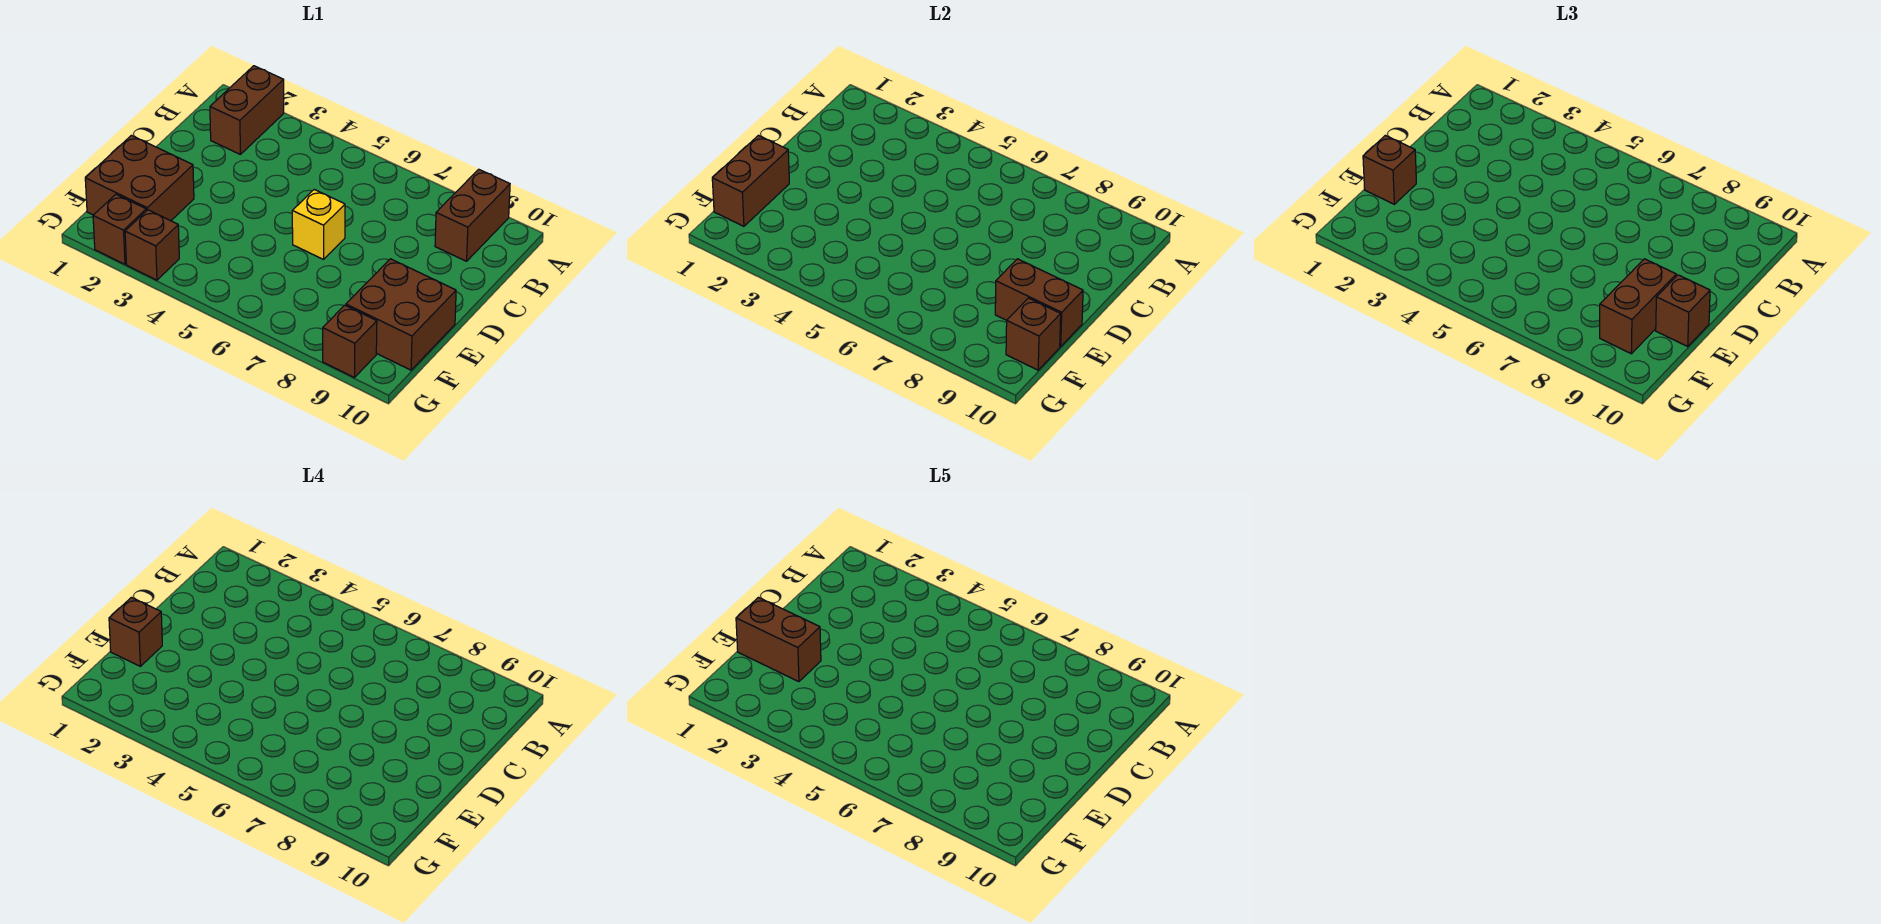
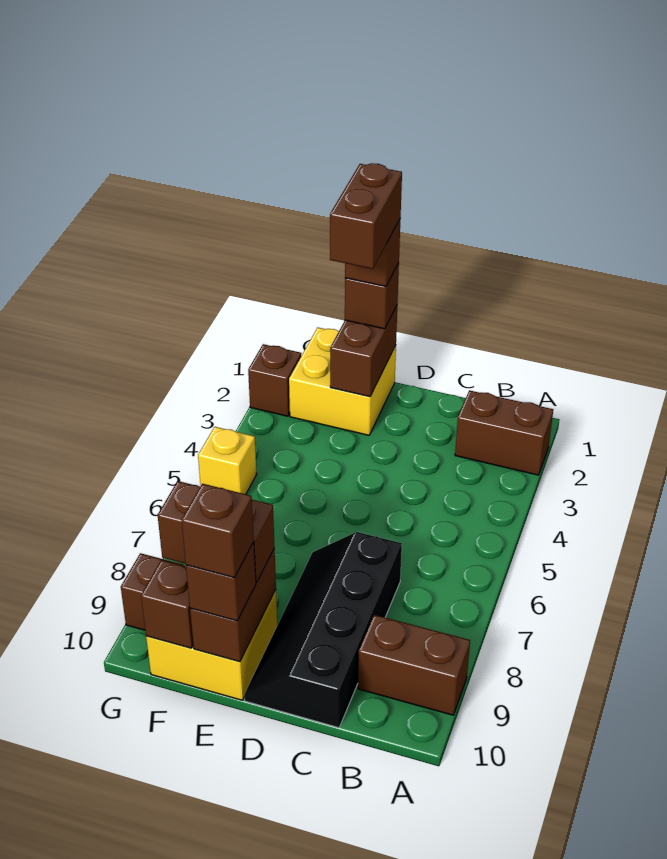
none -> black 2x4 slope [244,532,402,728]
yellow 1x1 brick [292,190,345,259] -> yellow 1x1 brick moved to [198,427,257,494]
brown 2x2 brick [85,135,194,221] -> yellow 2x2 brick [289,327,396,435]
brown 1x2 brick [712,135,789,226] -> brown 1x2 brick turned to [330,306,397,397]
brown 2x2 brick [346,259,456,370] -> yellow 2x2 brick [146,565,277,700]
brown 1x1 brick [125,210,179,280] -> brown 1x1 brick moved to [182,484,254,578]

